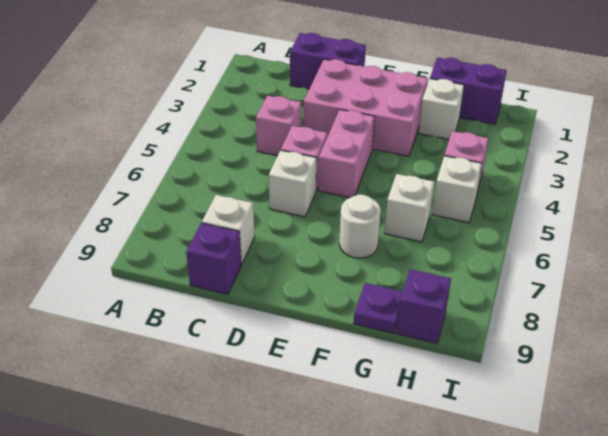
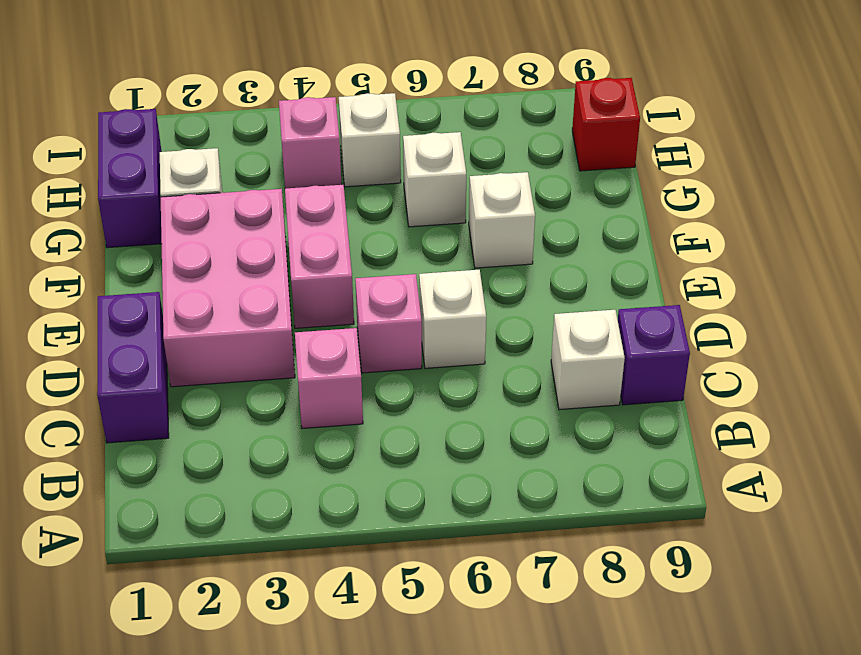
pink 1x2 brick [318,110,375,198] -> pink 1x2 brick turned to [285,185,354,328]
white 1x1 round brick [339,195,381,258] -> white 1x1 brick [469,172,535,268]
purple 1x1 plate [354,283,402,333] -> none
purple 1x1 brick [396,269,451,343] -> red 1x1 brick [572,78,640,171]

